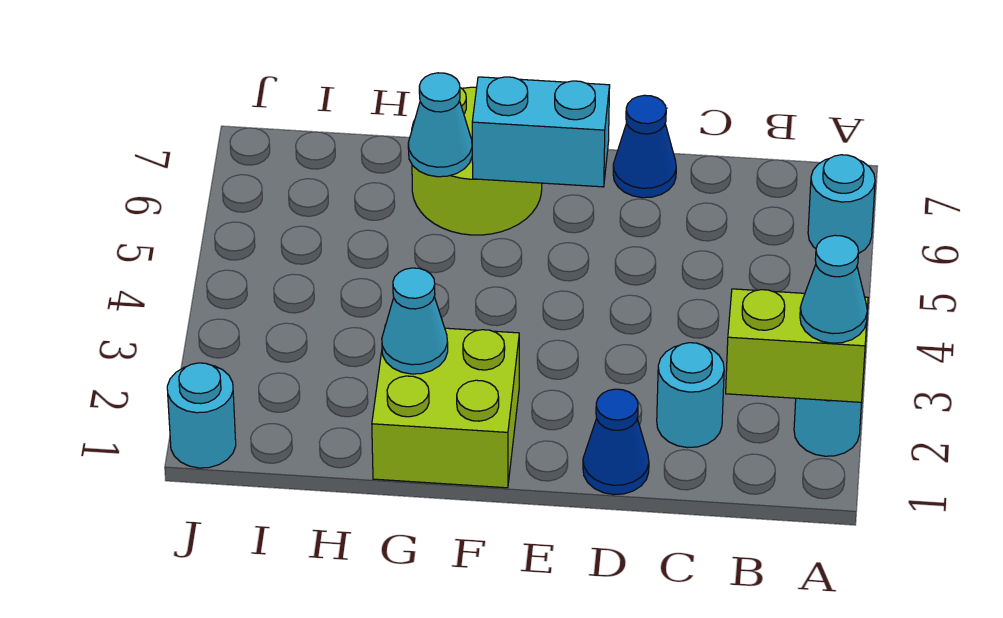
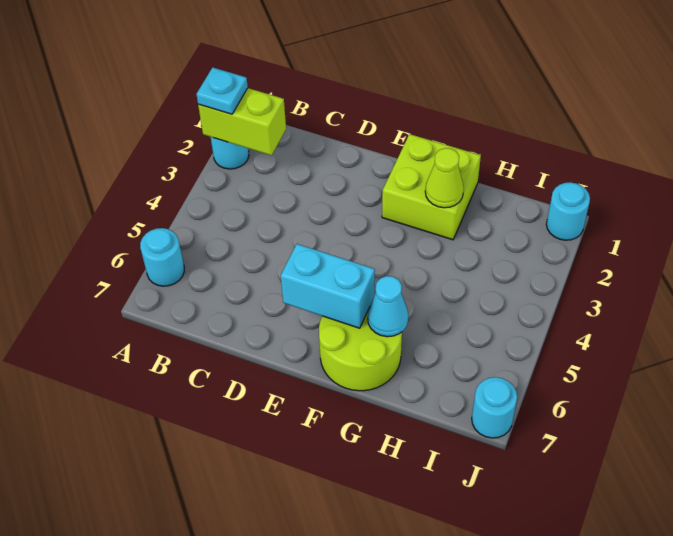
cyan 1x1 cone [800,235,867,343] -> cyan 1x1 plate [196,67,248,114]
cyan 1x1 round brick [657,343,724,448] -> cyan 1x1 round brick moved to [472,377,517,438]
blue 1x1 cone [583,389,649,495] -> none
blue 1x1 cone [613,95,676,198] -> none
cyan 1x1 cone [382,268,448,374] -> lime 1x1 cone [425,148,464,208]

